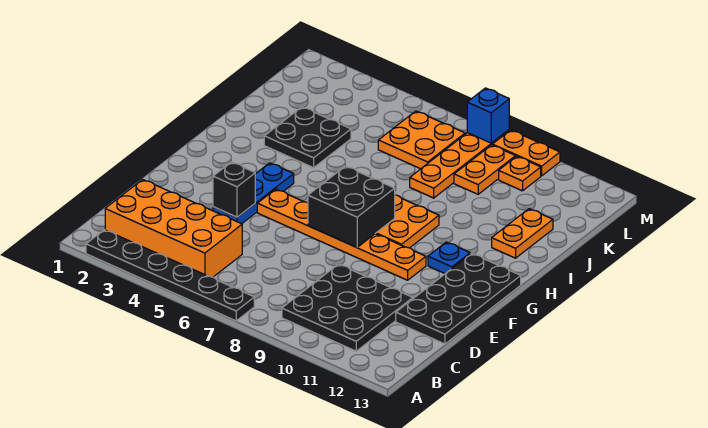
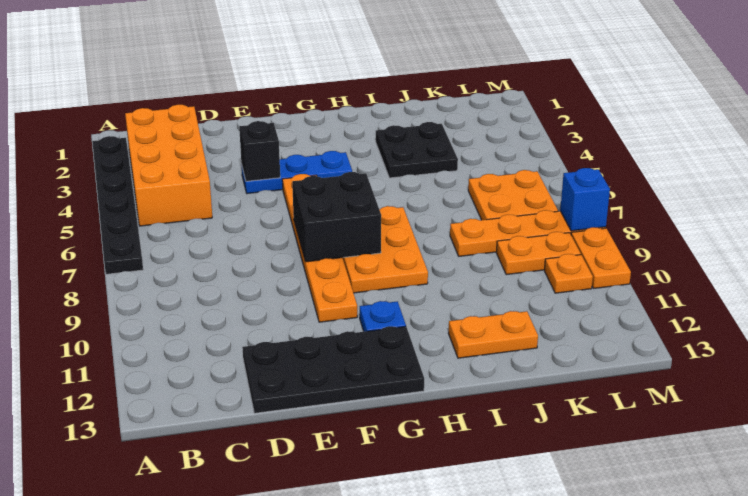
black 3x3 plate [282,264,413,351] -> none

